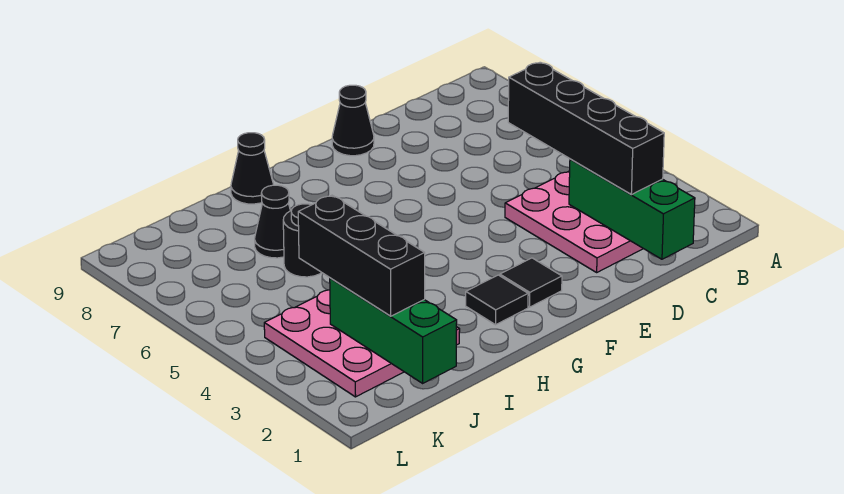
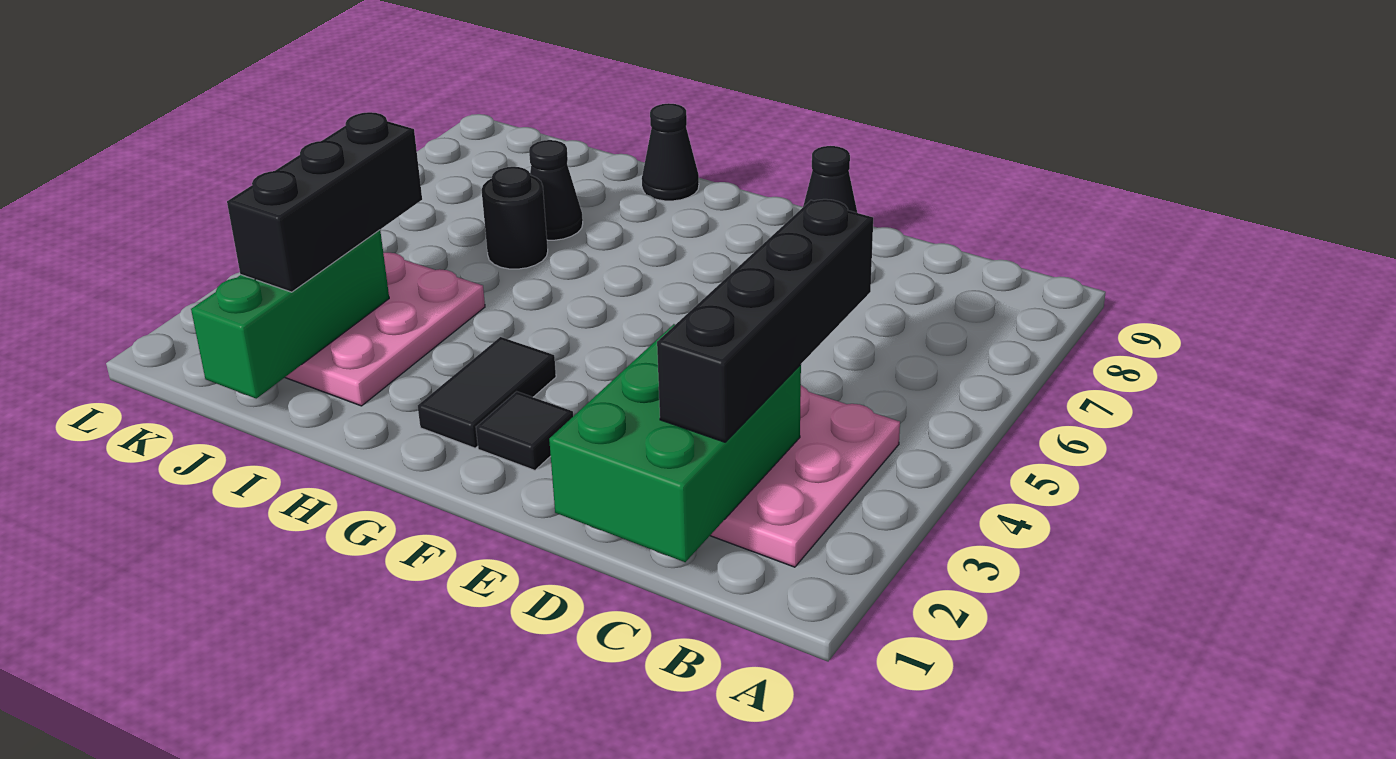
green 1x3 brick [569,159,695,259] -> green 2x3 brick [549,324,801,562]
black 1x1 tile [466,275,528,325] -> black 1x2 tile [418,337,556,448]

